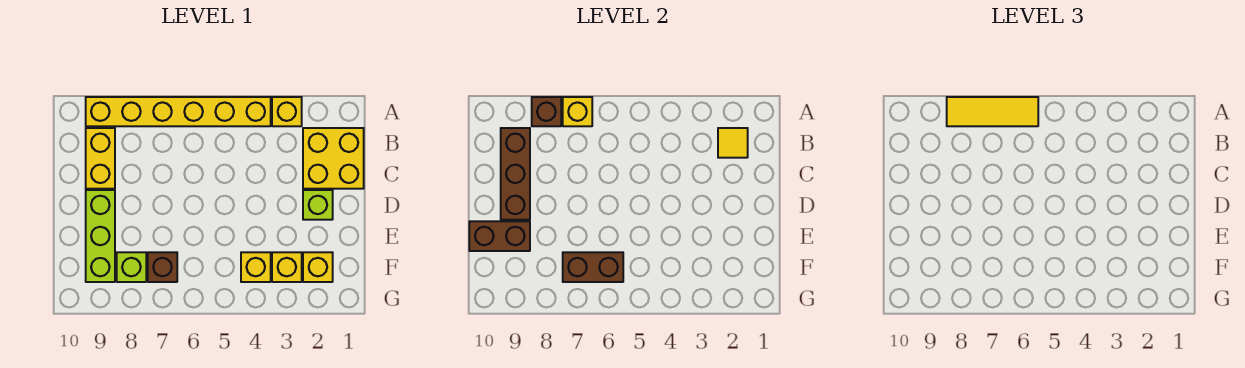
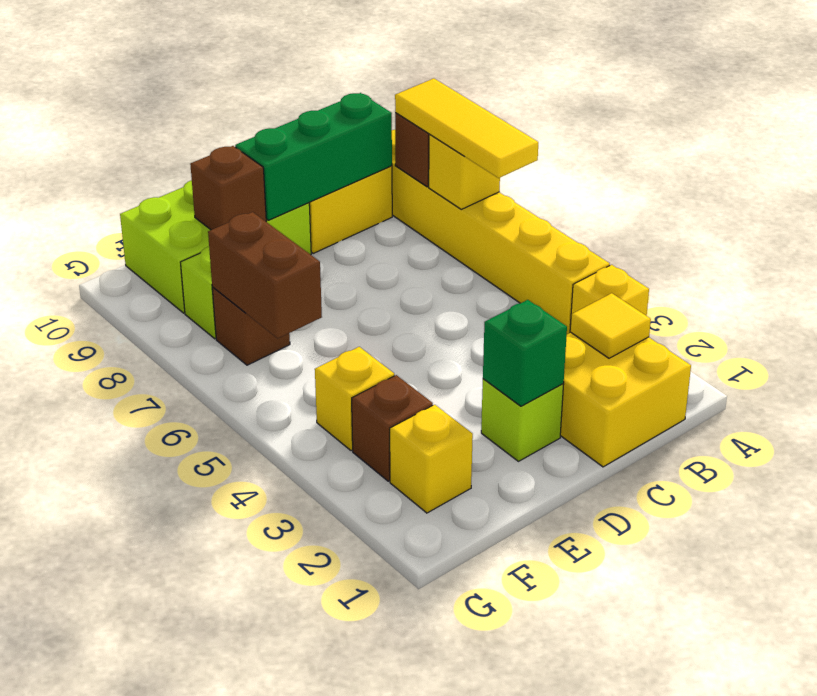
brown 1x3 brick [501,128,530,220] -> green 1x3 brick [235,93,392,220]
none -> green 1x1 brick [483,300,567,406]
lime 1x3 brick [86,190,115,282] -> lime 2x3 brick [120,180,311,313]
brown 1x2 brick [469,221,530,251] -> brown 1x1 brick [190,146,266,230]
yellow 1x1 brick [272,252,302,282] -> brown 1x1 brick [352,375,433,481]

